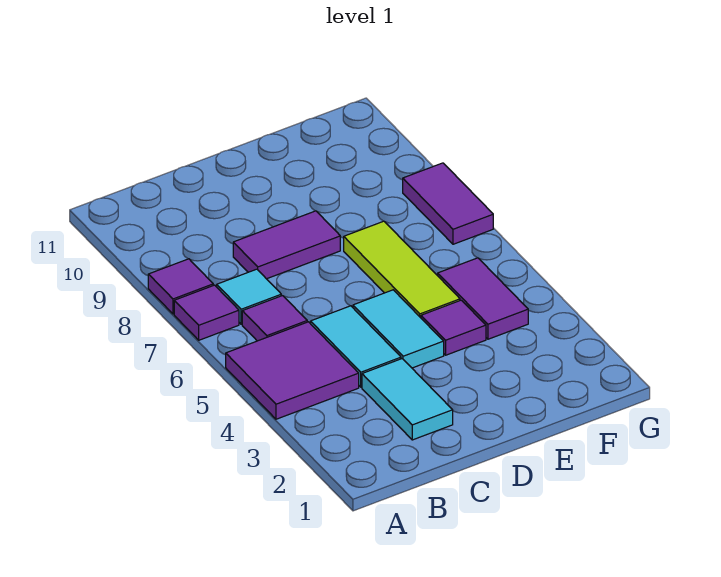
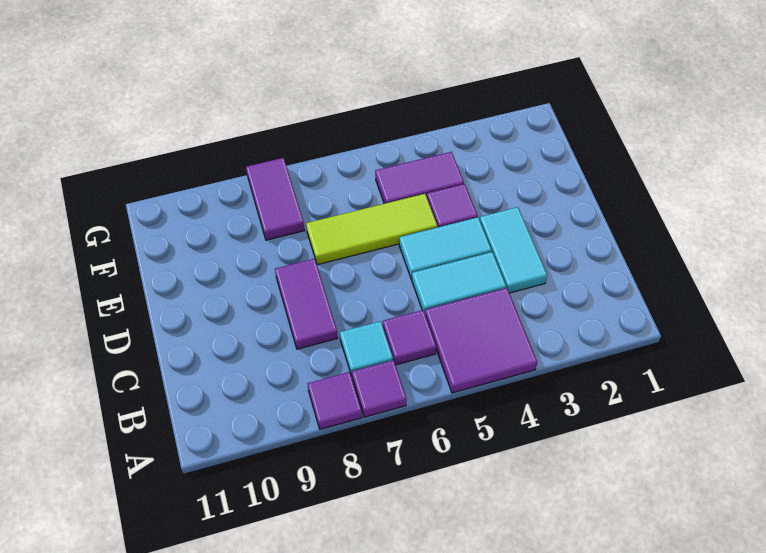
cyan 1x2 tile [362,359,453,440] -> cyan 1x2 tile turned to [480,207,547,293]
purple 1x2 tile [403,163,493,244] -> purple 1x2 tile turned to [246,158,305,240]

